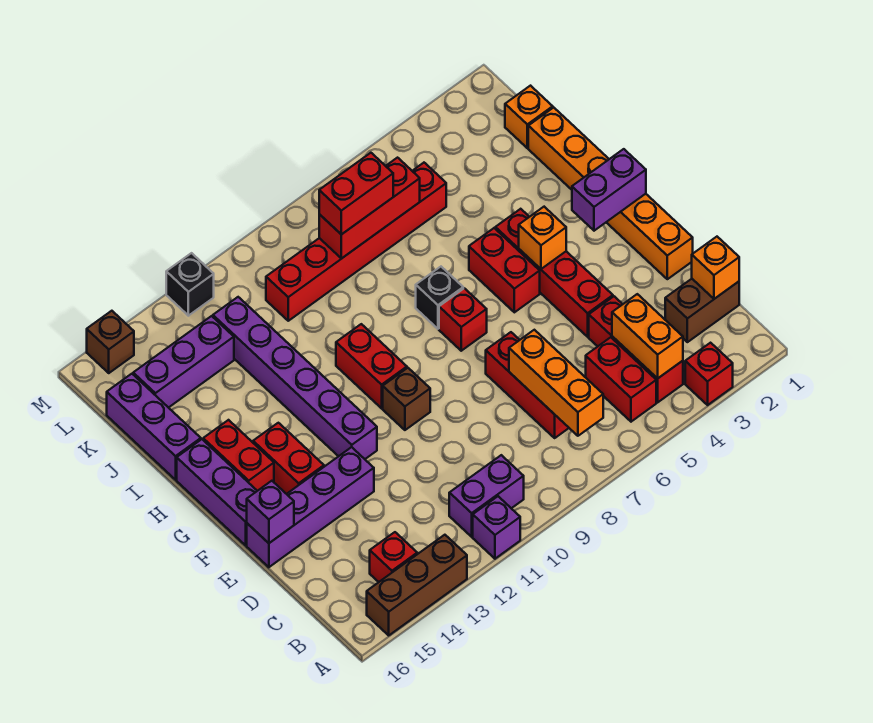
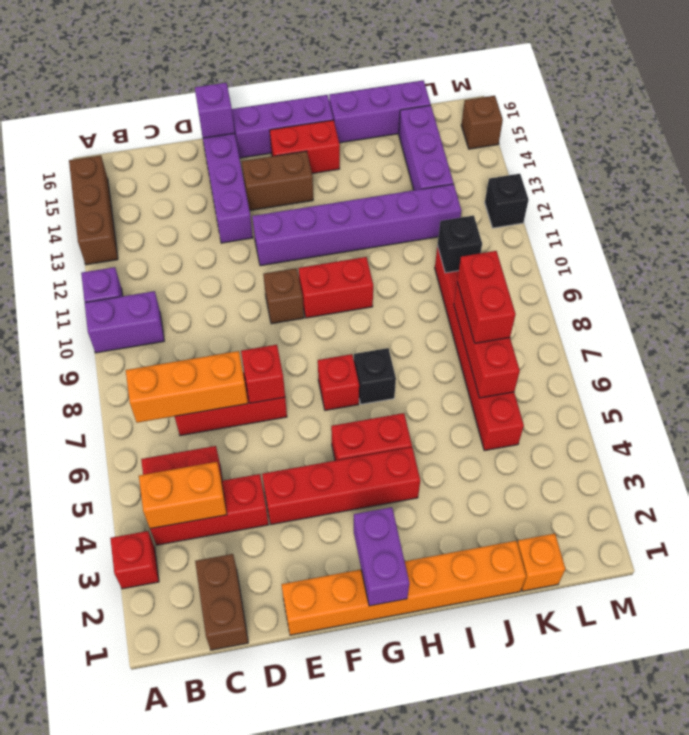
purple 1x2 brick [449,455,524,537] -> purple 1x2 brick turned to [85,291,164,353]
red 1x1 brick [370,532,417,582] -> red 1x1 brick moved to [241,345,285,403]
orange 1x1 brick [692,237,739,299] -> none
red 1x2 brick [253,423,324,494] -> brown 1x2 brick [242,151,313,211]
orange 1x1 brick [519,207,566,269] -> none
none -> black 1x1 brick [437,216,482,273]

